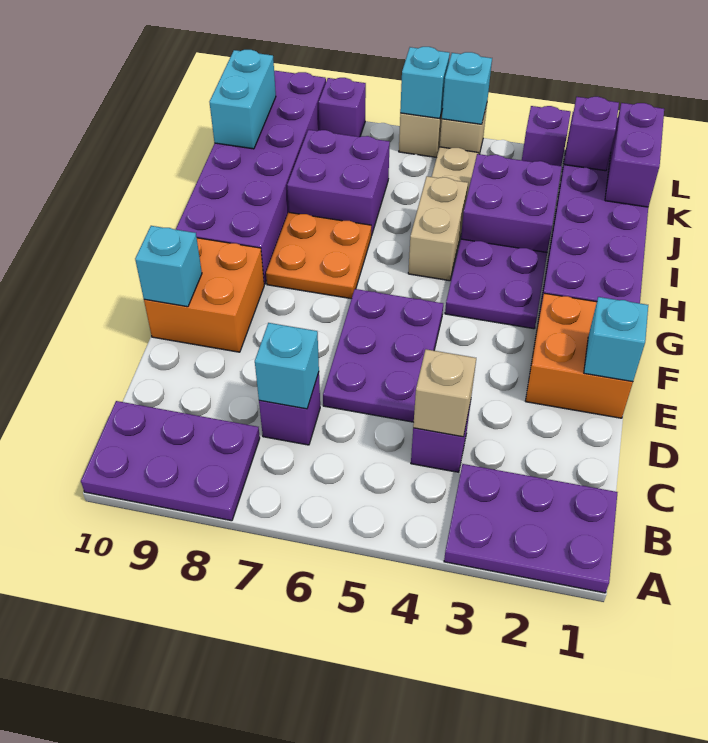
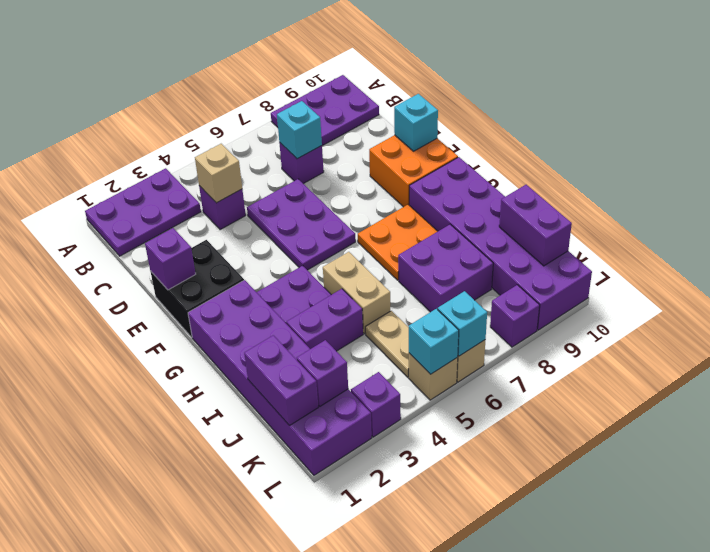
orange 2x2 brick [526,293,633,418] -> black 2x2 brick [150,240,244,337]
cyan 1x1 brick [584,297,648,382] -> purple 1x1 brick [145,228,196,290]
purple 2x2 brick [461,154,562,252] -> purple 1x2 brick [286,289,363,351]
cyan 1x2 brick [210,50,276,149] -> purple 1x2 brick [499,185,572,266]

